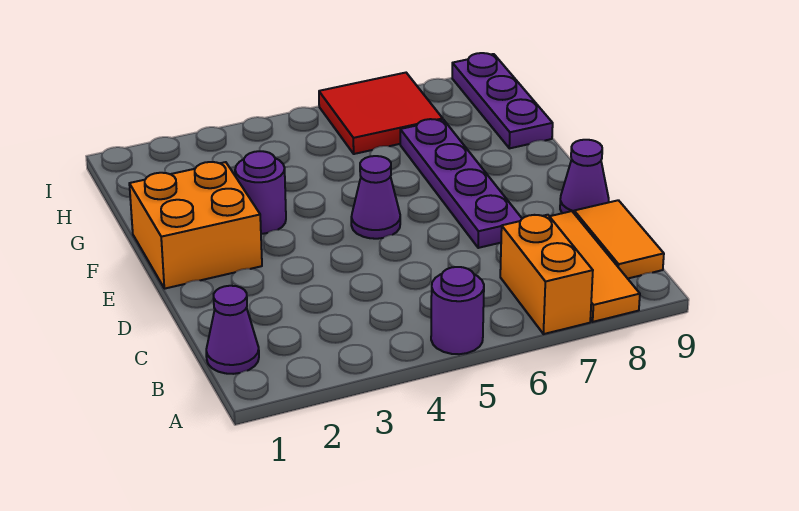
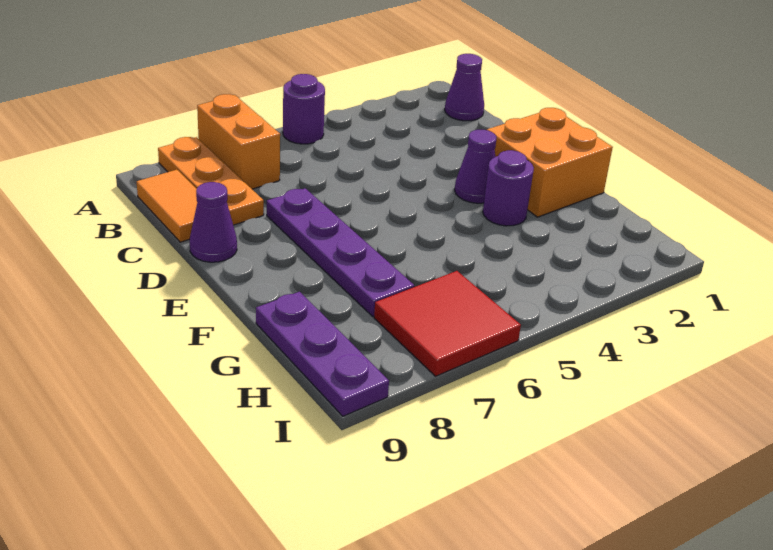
orange 1x3 tile [550,211,640,322] -> orange 1x3 plate [158,137,264,225]
purple 1x1 cone [351,156,400,239] -> purple 1x1 cone moved to [455,130,496,203]

